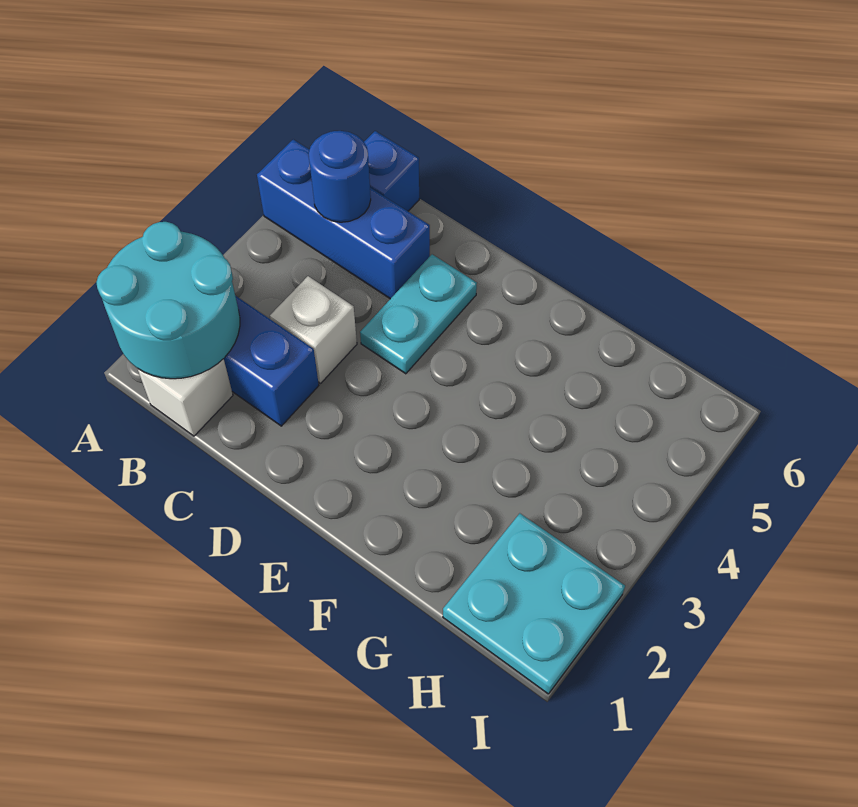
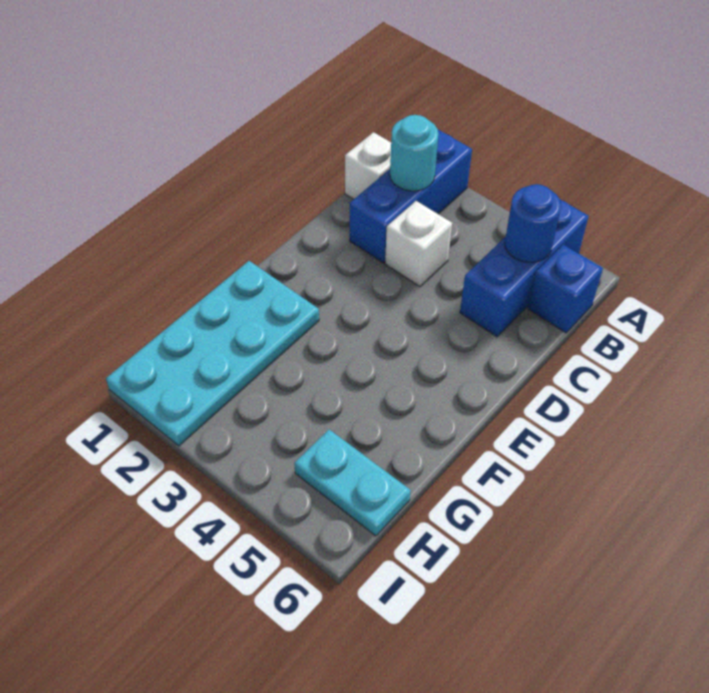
cyan 2x2 round brick [96,222,240,379] -> cyan 1x1 round brick [390,115,439,191]
cyan 1x2 plate [360,254,477,374] -> cyan 1x2 plate moved to [294,429,411,536]
cyan 2x2 plate [443,513,625,694] -> cyan 2x4 plate [106,261,319,446]

